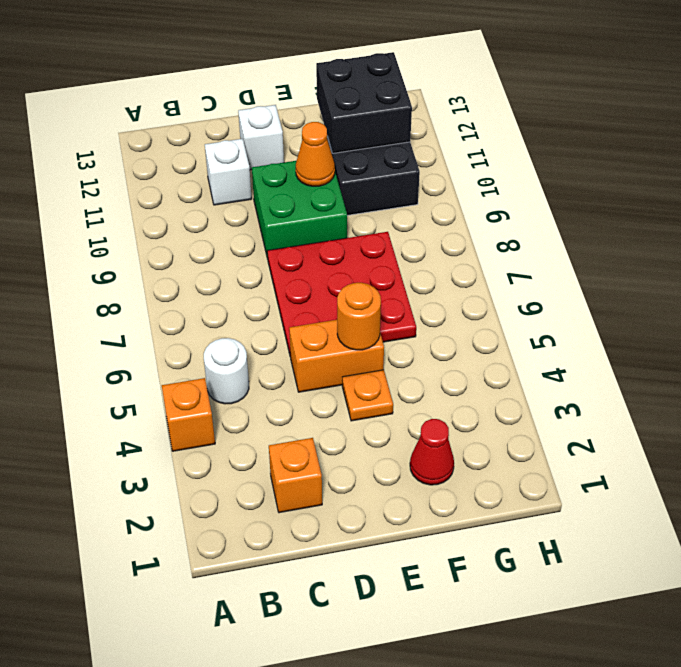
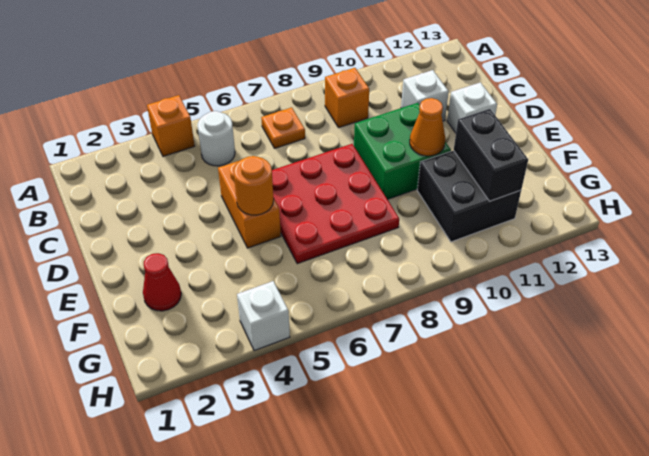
orange 1x1 brick [269,438,322,513] -> orange 1x1 brick moved to [325,68,369,128]
orange 1x1 plate [342,370,393,421] -> orange 1x1 plate moved to [261,108,305,148]
black 2x2 brick [316,52,412,153] -> black 1x2 brick [454,109,528,201]
none -> white 1x1 brick [237,281,290,351]

